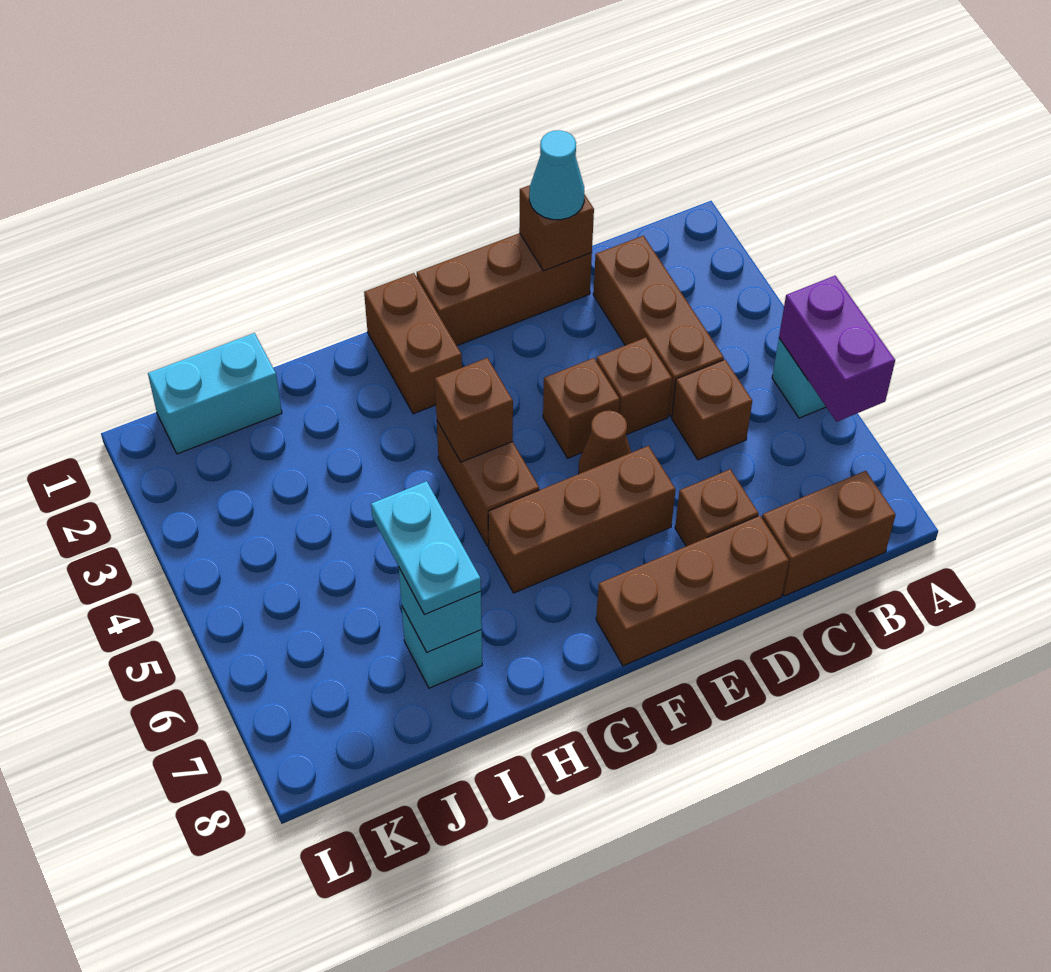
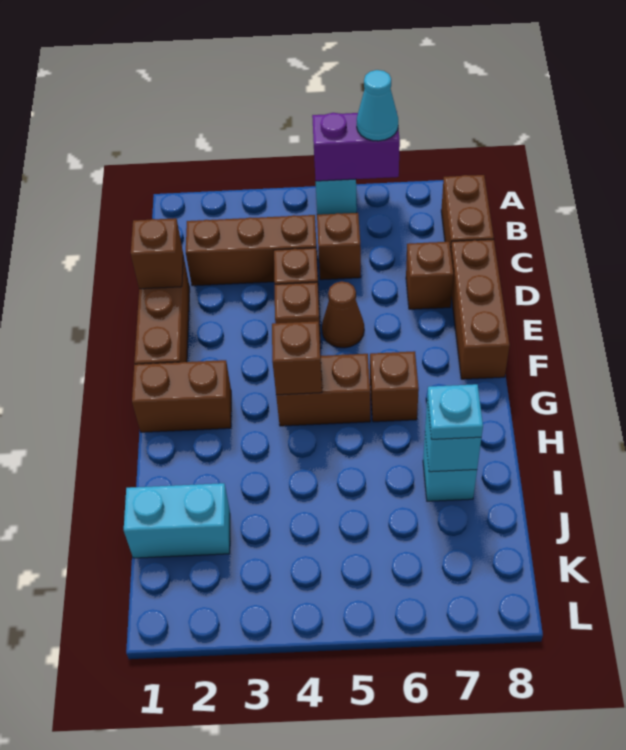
cyan 1x1 cone [529,130,584,220] -> cyan 1x1 cone moved to [357,70,398,141]
brown 1x3 brick [488,446,676,593] -> brown 1x1 brick [370,351,419,422]
cyan 1x2 plate [371,481,481,614] -> cyan 1x1 plate [427,384,483,439]
cyan 1x2 brick [148,333,282,454] -> cyan 1x2 brick turned to [124,483,230,558]

